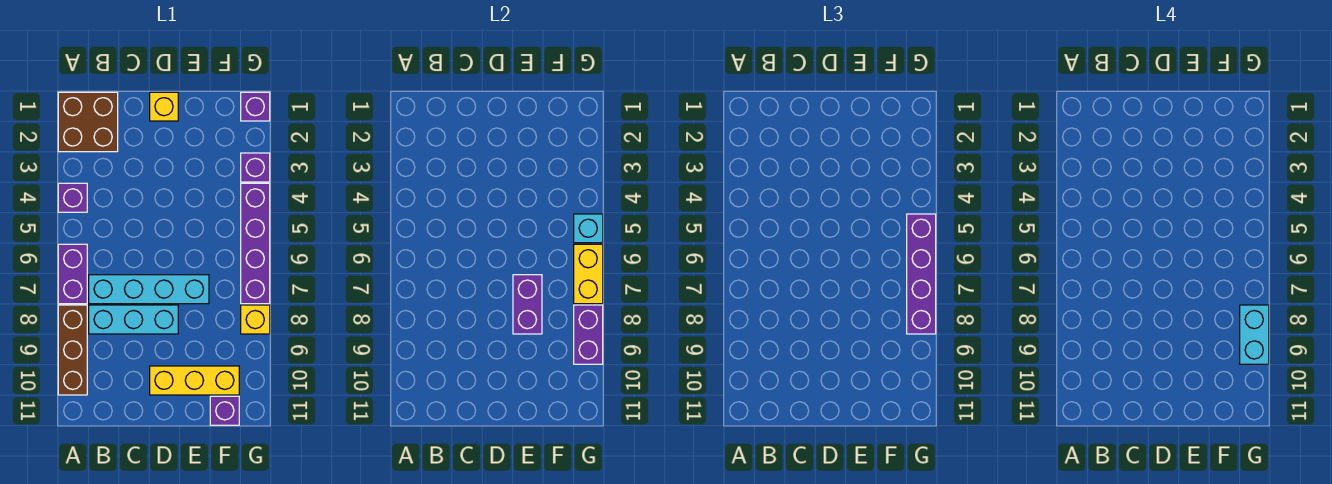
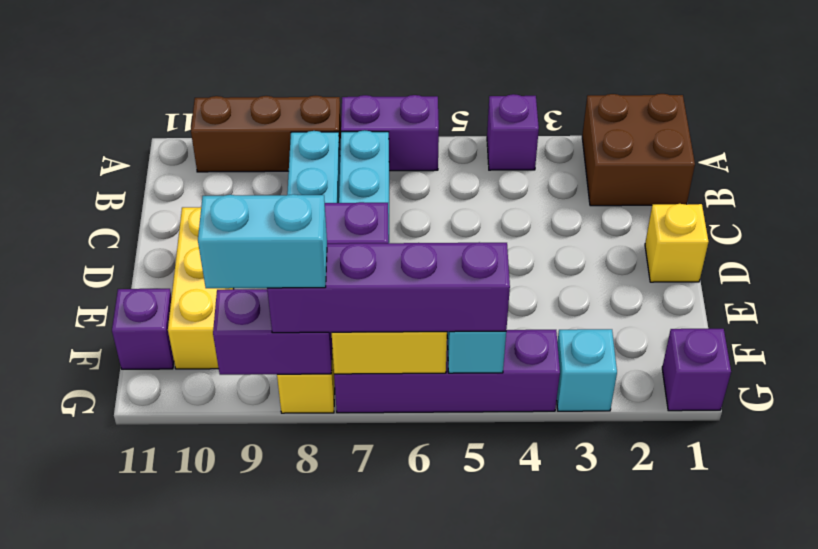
purple 1x1 brick [241,153,270,182] -> cyan 1x1 brick [557,329,617,411]

